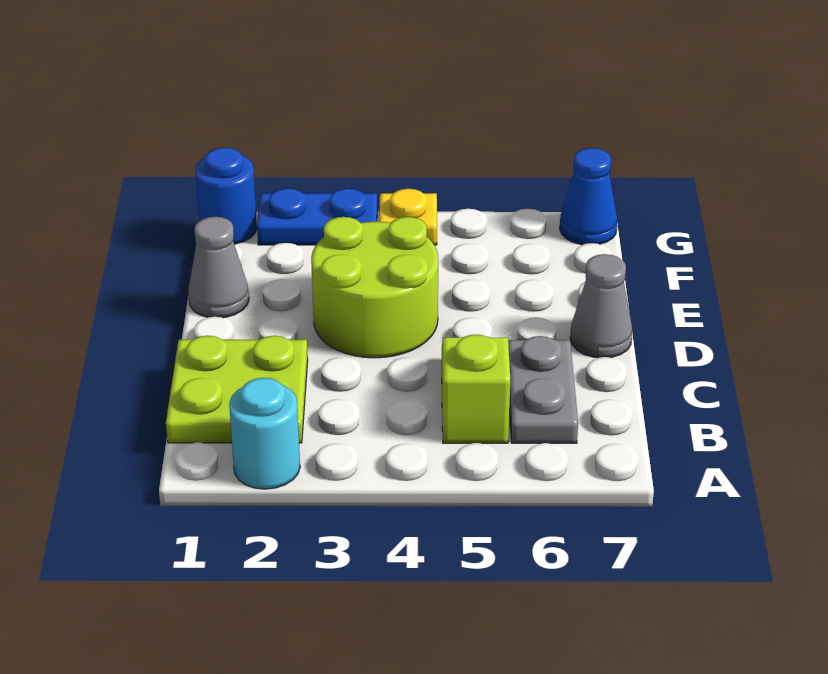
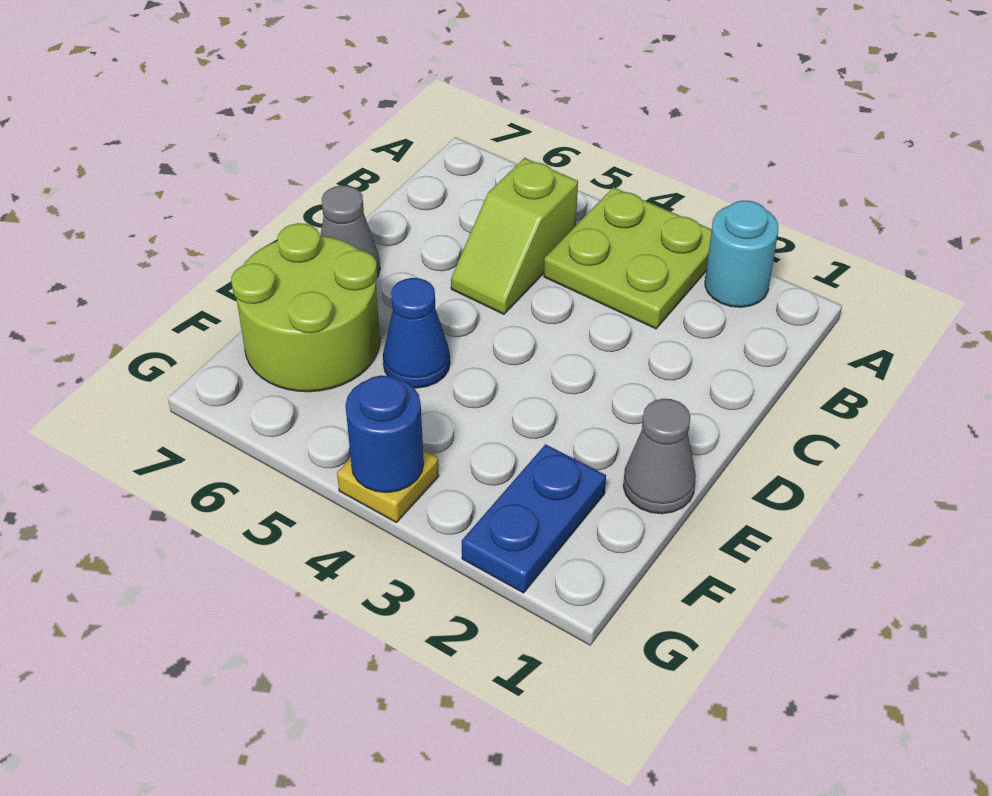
lime 2x2 plate [166,336,308,443] -> lime 2x2 plate moved to [544,187,712,329]
grey 1x2 plate [508,336,578,443] -> none
lime 2x2 round brick [311,217,438,358] -> lime 2x2 round brick moved to [231,223,380,392]
blue 1x1 round brick [195,148,257,244] -> blue 1x1 round brick moved to [345,375,424,492]
blue 1x2 plate [257,188,377,245] -> blue 1x2 plate turned to [462,444,606,593]
blue 1x1 cone [560,148,617,245] -> blue 1x1 cone moved to [383,278,450,388]

